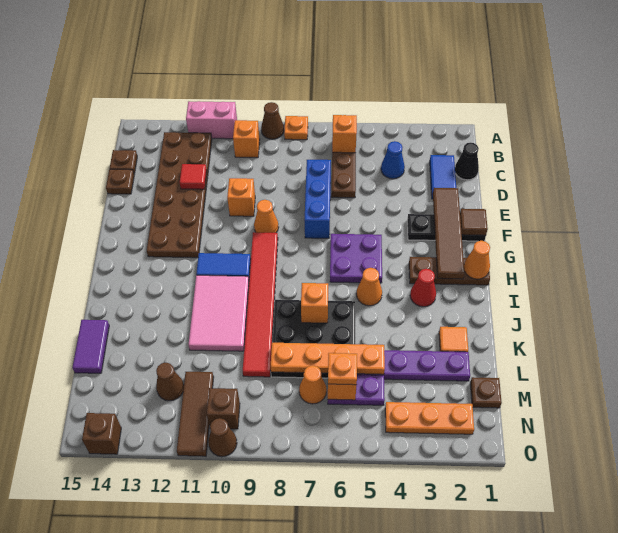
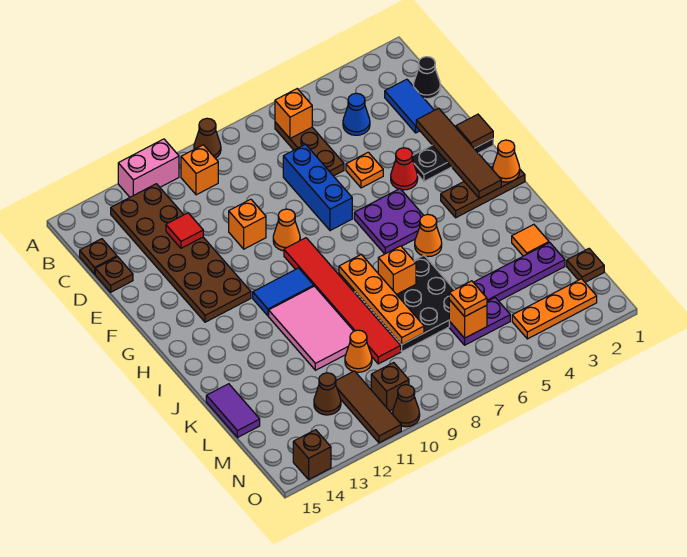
orange 1x1 plate [284,116,308,140] -> orange 1x1 plate moved to [346,152,383,188]
red 1x1 cone [410,269,436,307] -> red 1x1 cone moved to [391,148,418,190]
orange 1x4 plate [271,343,385,374] -> orange 1x4 plate turned to [339,254,424,344]
orange 1x1 cone [299,366,326,404] -> orange 1x1 cone moved to [345,330,372,372]

